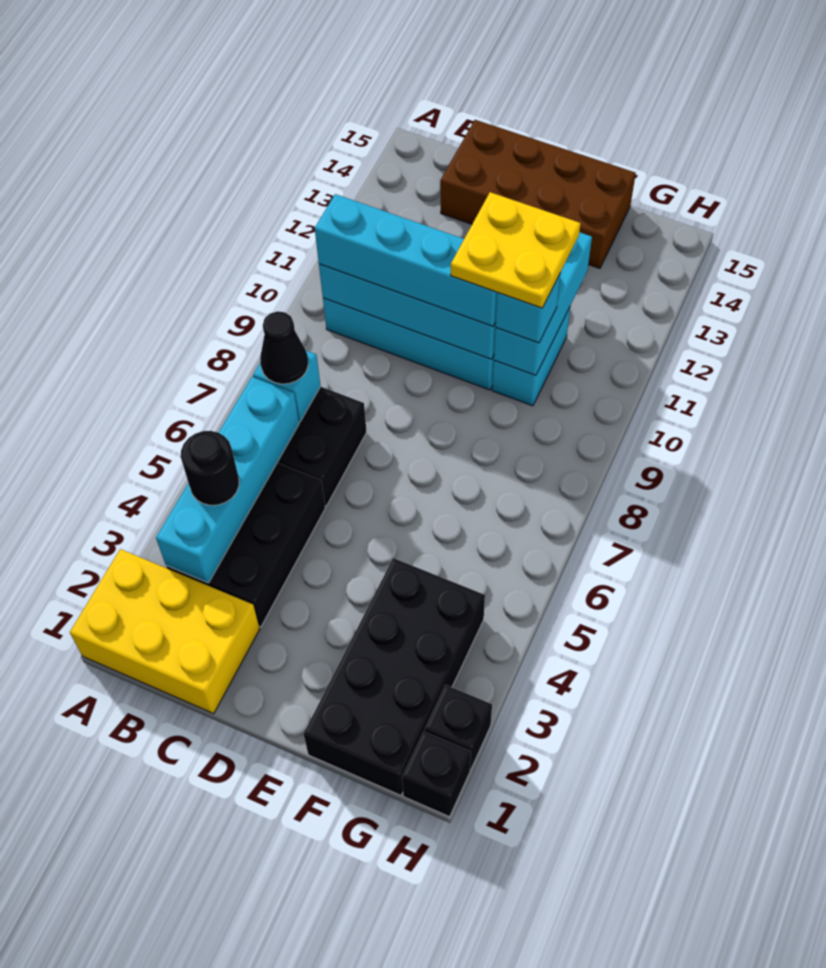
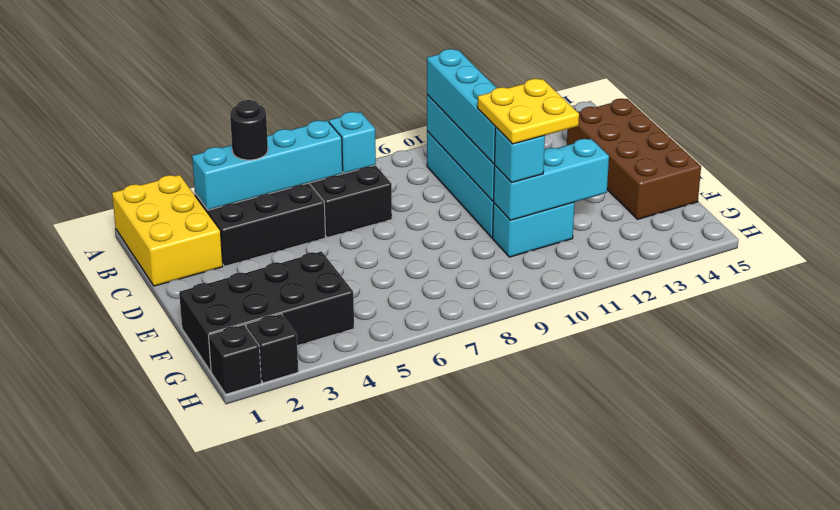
black 1x1 cone [260,311,308,384] -> none

